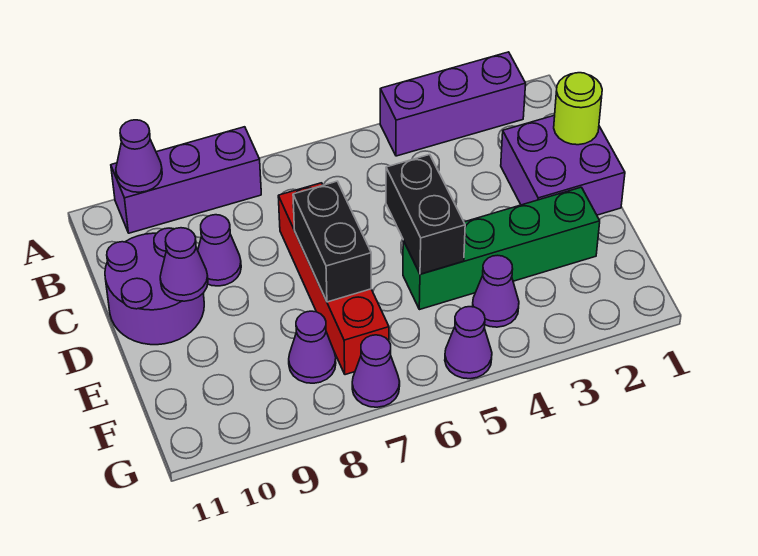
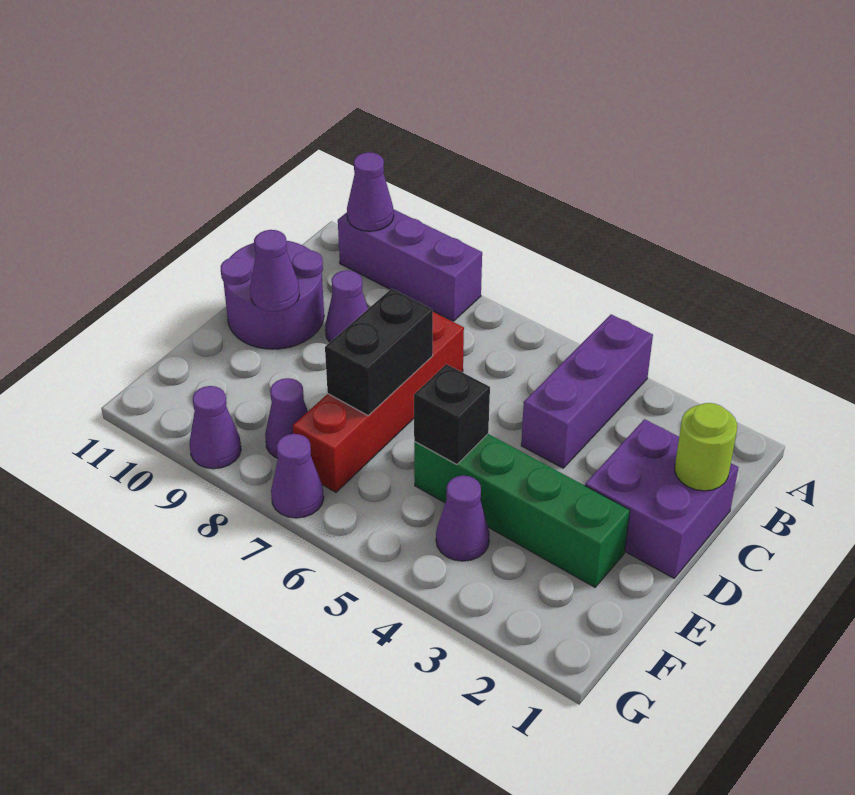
purple 1x3 brick [380,52,526,156] -> purple 1x3 brick turned to [521,314,653,468]
black 1x2 brick [386,155,465,274] -> black 1x1 brick [414,364,490,464]
purple 1x1 cone [445,307,492,379] -> purple 1x1 cone moved to [190,386,241,469]

